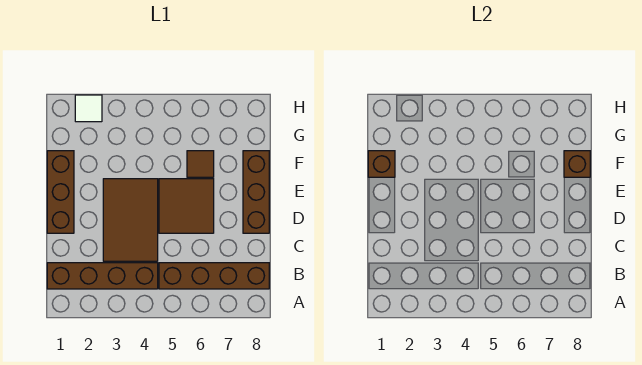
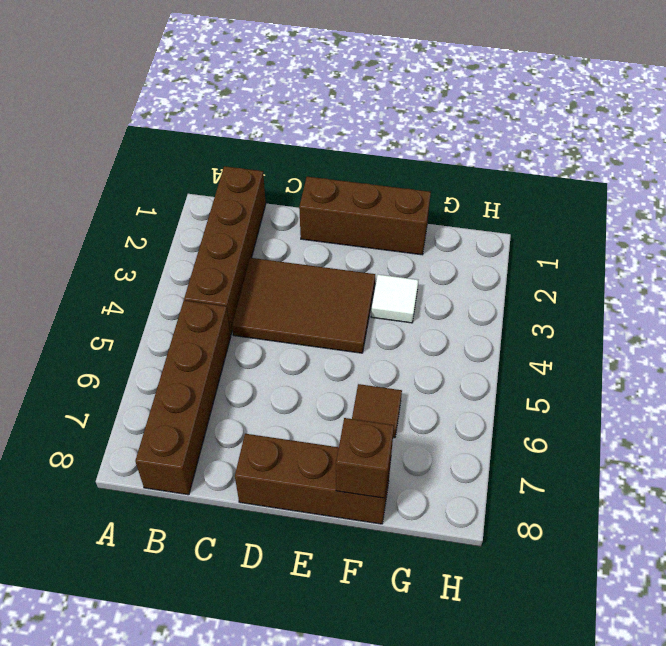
brown 2x2 tile [159,179,214,233] -> none
brown 1x1 brick [368,151,395,177] -> none
white 1x1 tile [75,95,102,122] -> white 1x1 tile moved to [371,275,418,323]

